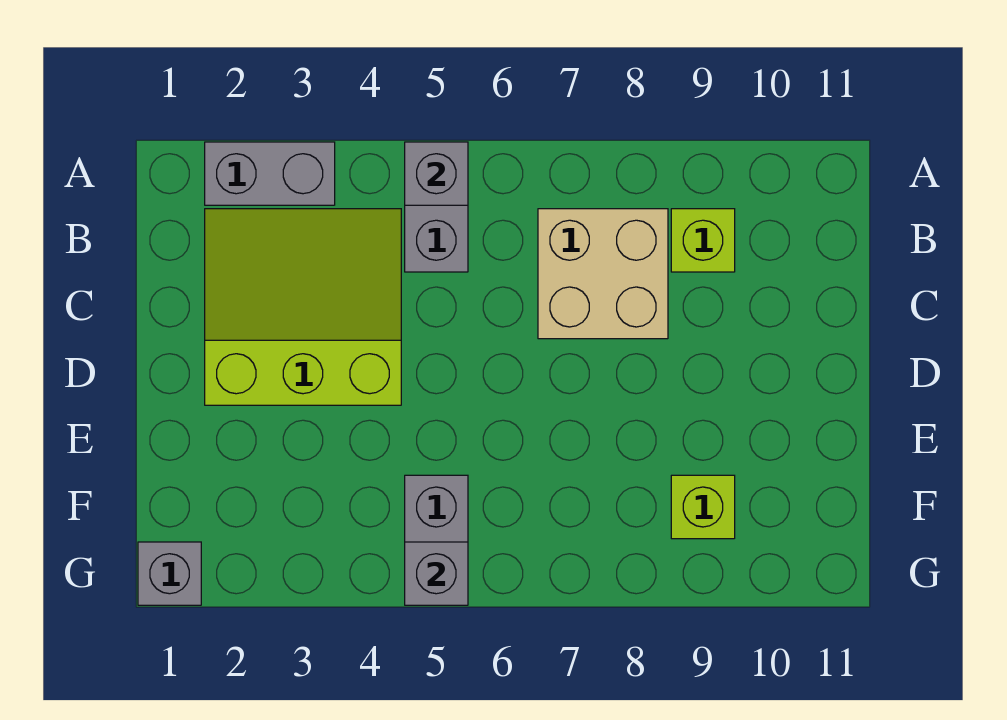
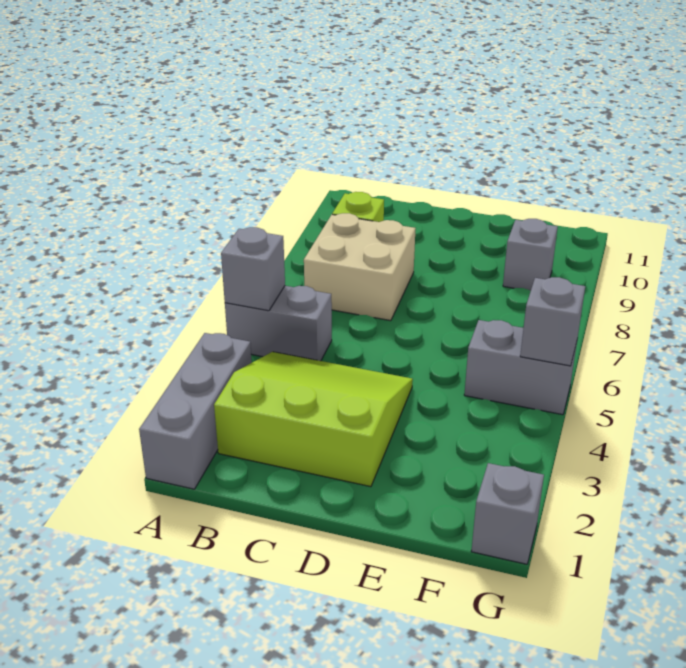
grey 1x2 brick [205,142,335,205] -> grey 1x3 brick [139,333,252,489]
lime 3x3 slope [205,209,401,405] -> lime 3x3 slope turned to [214,352,413,487]
lime 1x1 brick [671,475,735,539] -> grey 1x1 brick [503,219,558,291]

